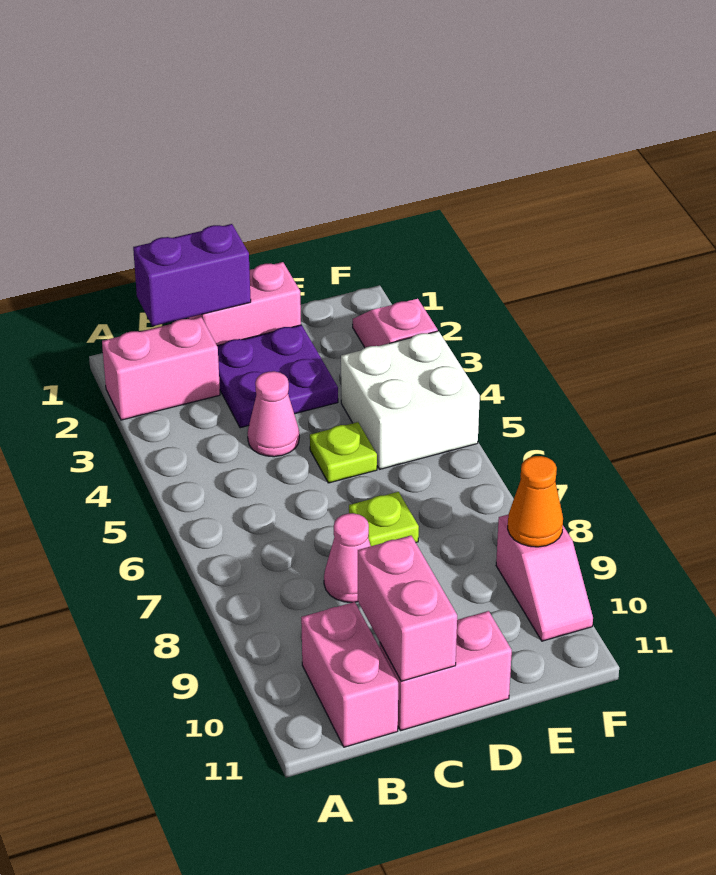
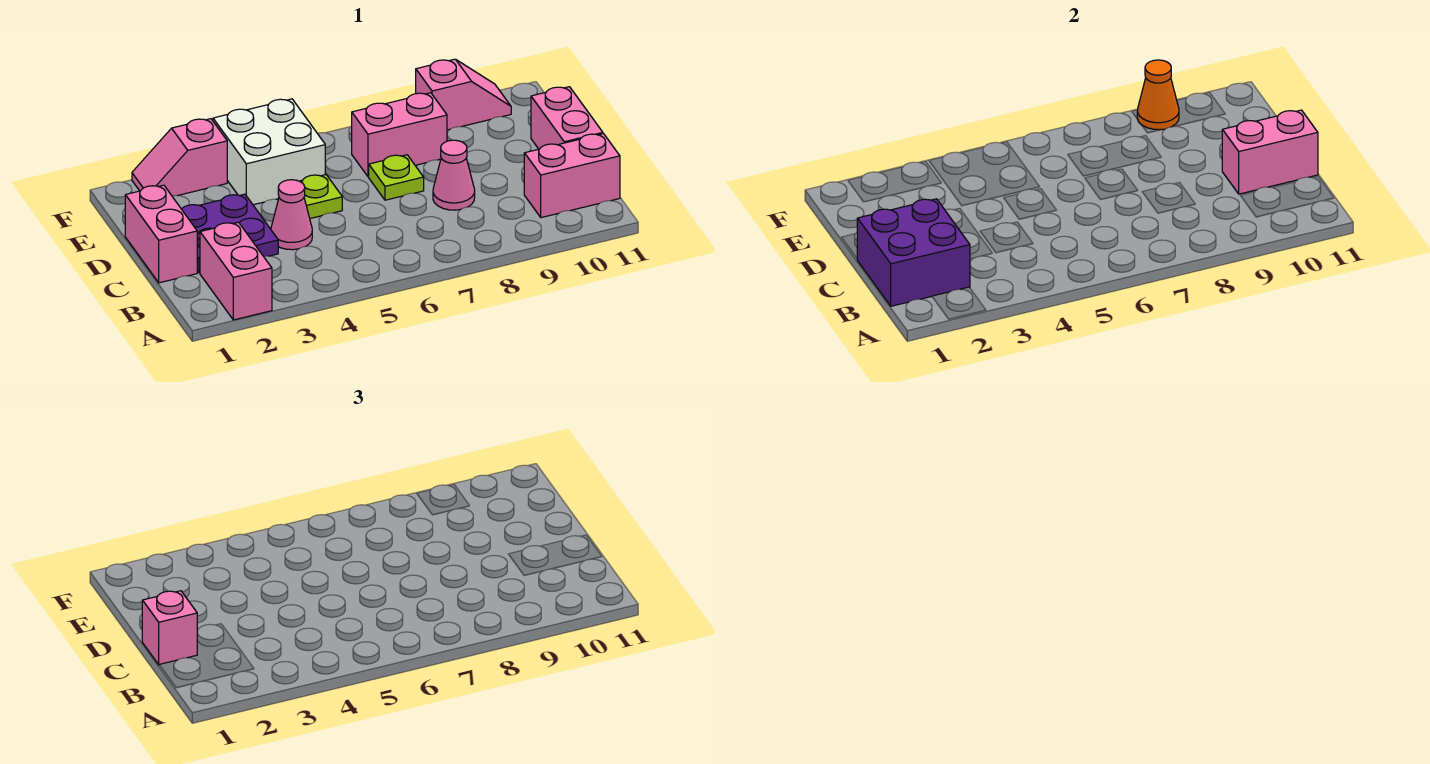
purple 1x2 brick [133,224,251,326] -> purple 2x2 brick [857,199,970,306]
none -> pink 1x1 brick [142,591,197,665]
none -> pink 1x2 brick [352,93,447,177]

